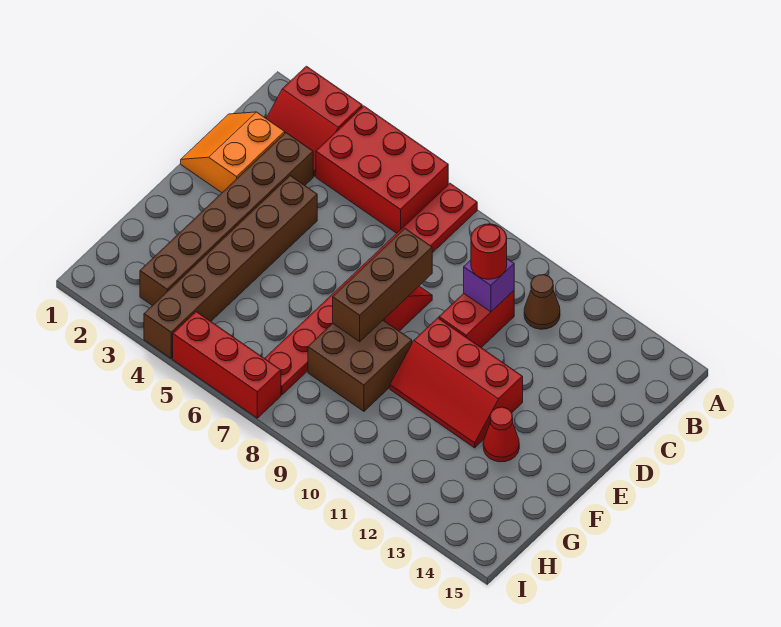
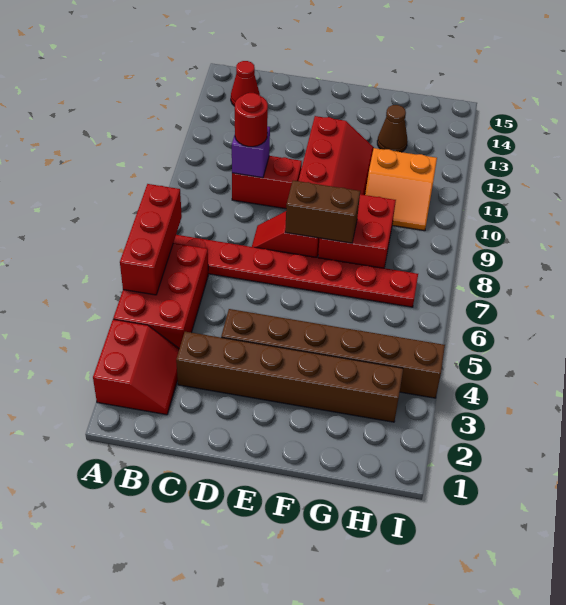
brown 1x1 cone [524,275,560,329] -> brown 1x1 cone moved to [377,105,407,152]
orange 2x2 slope [181,112,285,193] -> orange 2x2 slope moved to [365,148,437,231]
brown 1x3 brick [333,229,432,342] -> brown 1x2 brick [285,180,360,243]
brown 2x2 brick [308,320,412,411] -> red 2x2 brick [318,194,396,268]
red 1x1 cone [483,407,519,462] -> red 1x1 cone moved to [231,61,260,106]
red 1x3 brick [173,312,281,418] -> red 1x3 brick moved to [120,184,182,295]

